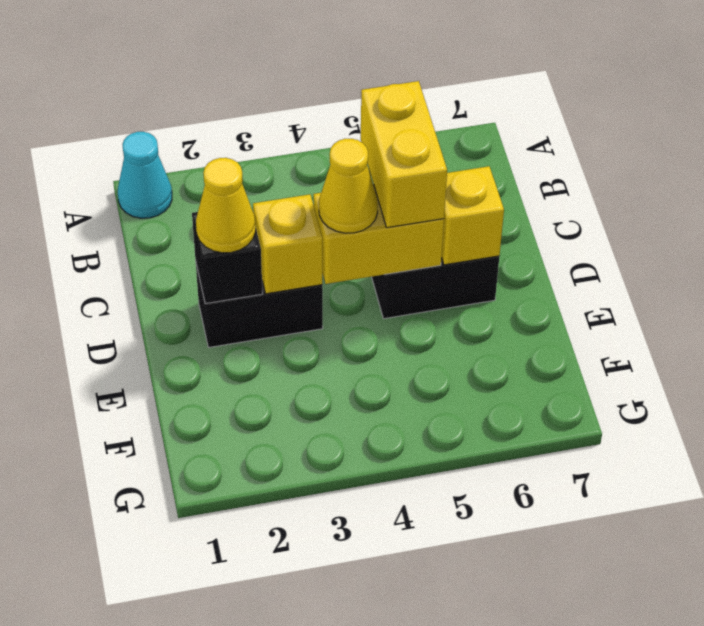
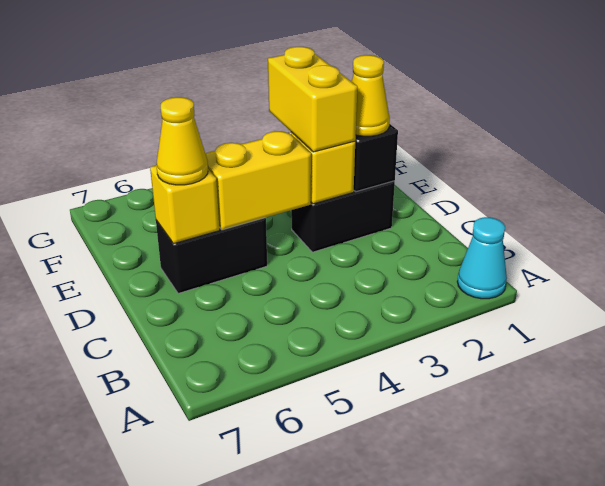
yellow 1x2 brick [361,81,447,228] -> yellow 1x2 brick moved to [268,47,357,152]
yellow 1x1 cone [319,139,378,233] -> yellow 1x1 cone moved to [156,97,208,185]

